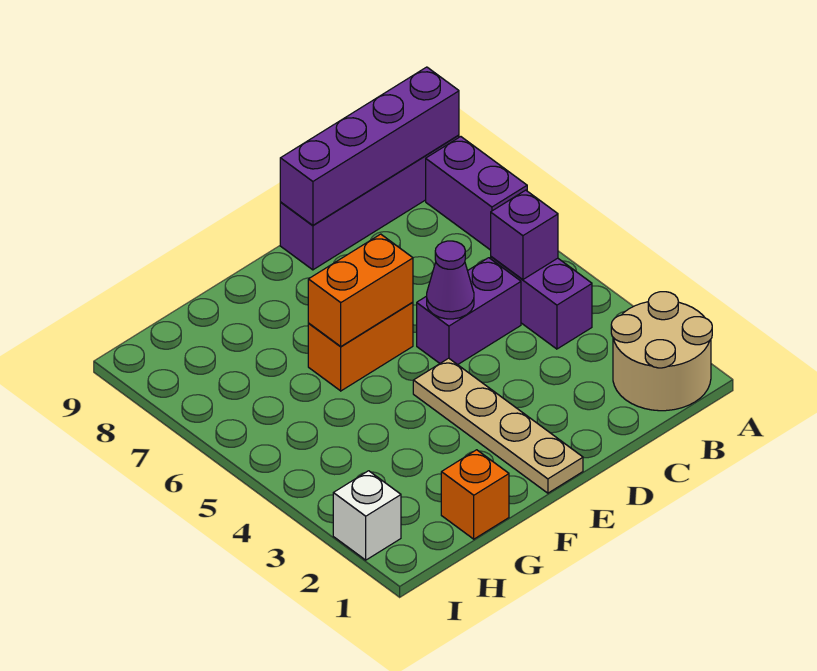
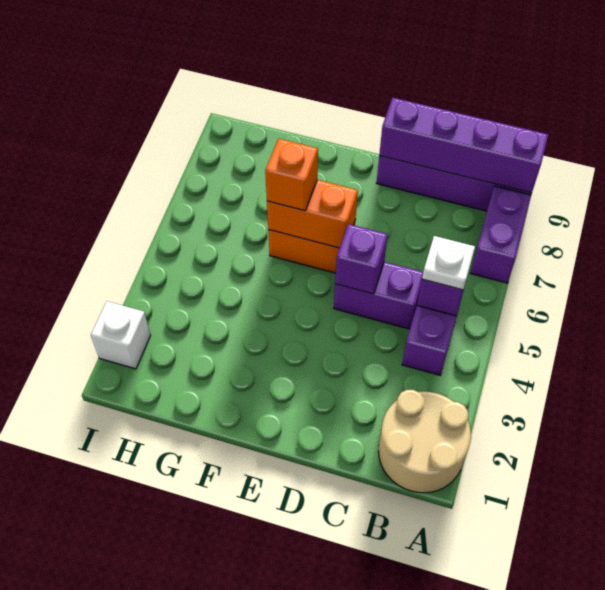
none -> white 1x1 plate [422,236,475,290]
purple 1x1 cone [427,241,474,319] -> purple 1x1 brick [335,224,388,294]
tan 1x4 plate [413,358,583,493] -> none
orange 1x1 brick [441,450,509,539] -> orange 1x1 brick moved to [265,139,318,211]

